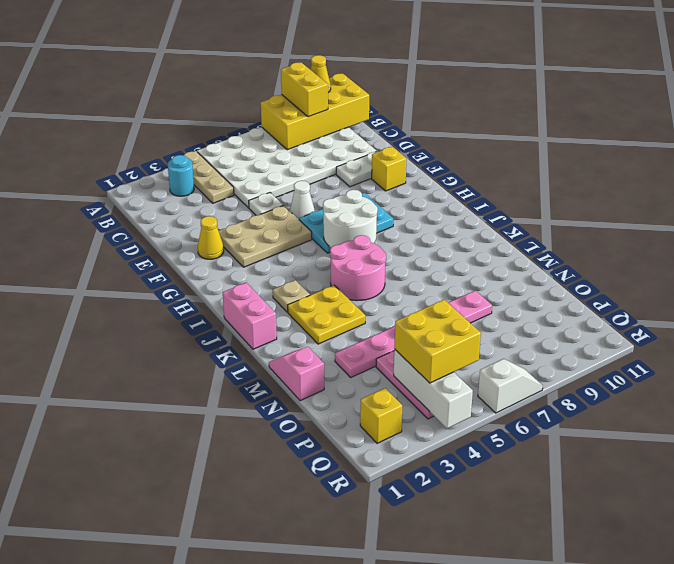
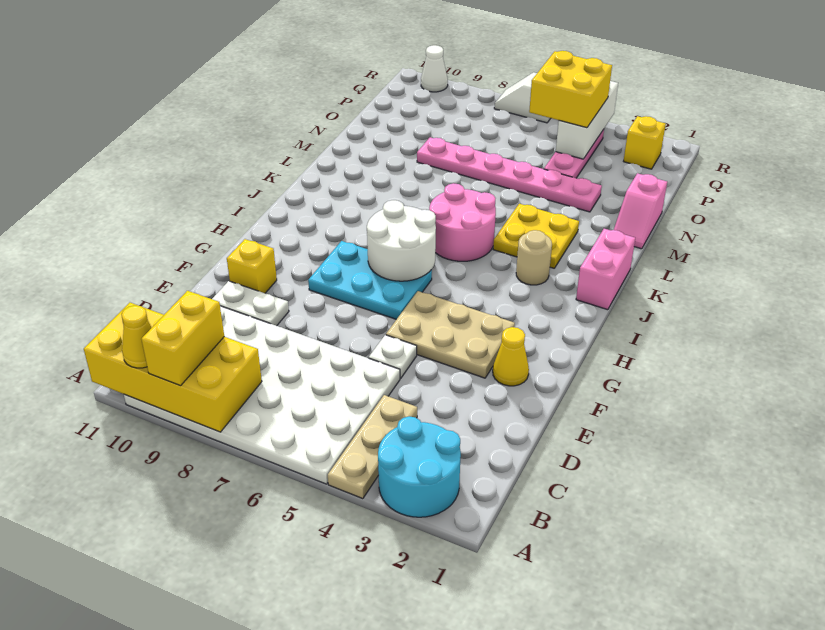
cyan 1x1 round brick [168,155,194,196] -> cyan 2x2 round brick [378,416,461,517]
white 1x1 cone [290,181,315,219] -> white 1x1 cone moved to [421,45,448,92]
tan 1x1 plate [273,280,310,312] -> tan 1x1 round brick [516,230,552,285]

